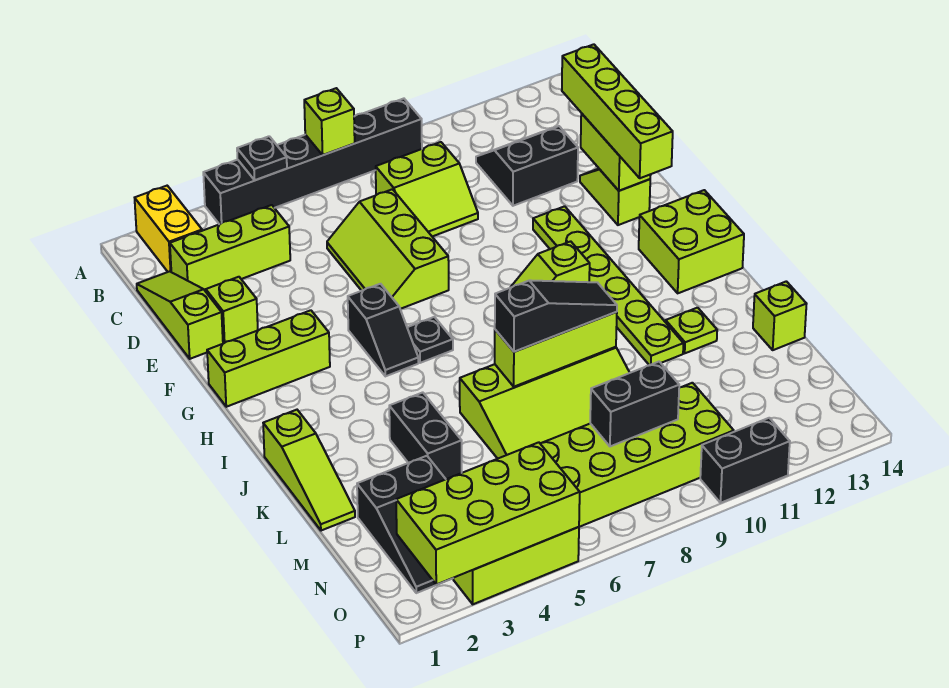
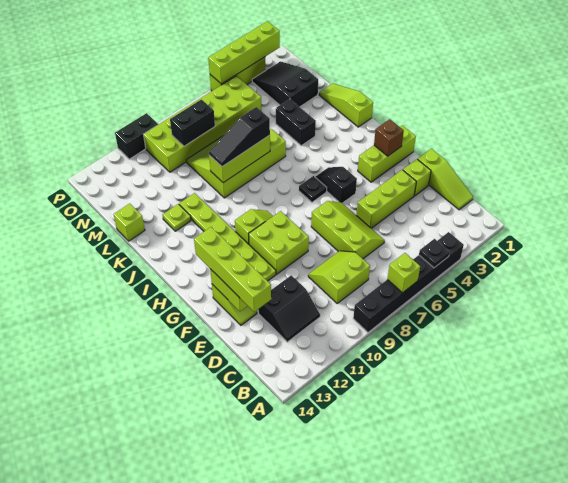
yellow 1x2 brick [135,186,202,272] -> none
lime 1x3 brick [170,205,290,292] -> lime 1x3 brick moved to [356,170,416,228]
none -> brown 1x1 brick [374,119,404,156]
lime 2x2 brick [639,190,744,293] -> lime 2x2 brick moved to [249,211,309,274]
lime 2x4 brick [396,442,580,585] -> lime 1x4 brick [208,21,280,84]

